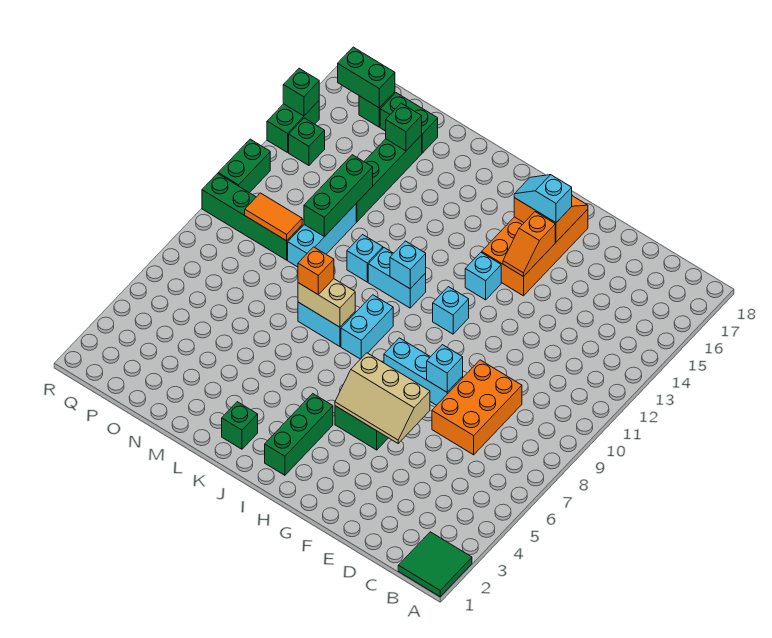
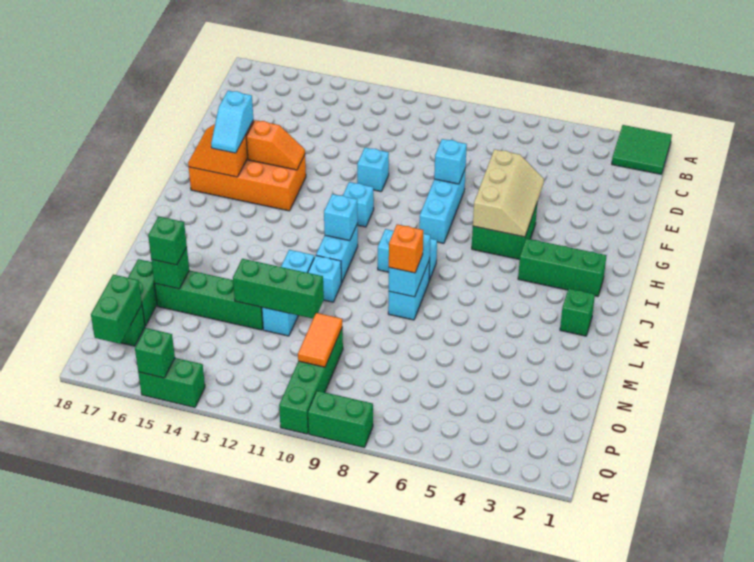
orange 2x3 brick [432,360,522,455] -> none
cyan 1x1 brick [465,252,501,300] -> cyan 1x1 brick moved to [357,147,389,191]
tan 1x2 brick [298,279,355,327] -> cyan 1x2 brick [389,234,430,297]
cyan 1x3 brick [288,204,356,267] -> cyan 1x3 brick turned to [262,250,314,336]
green 1x1 brick [289,118,325,165] -> green 1x1 brick moved to [148,217,187,265]
green 1x2 brick [218,139,270,193] -> green 1x2 brick moved to [308,391,373,448]

